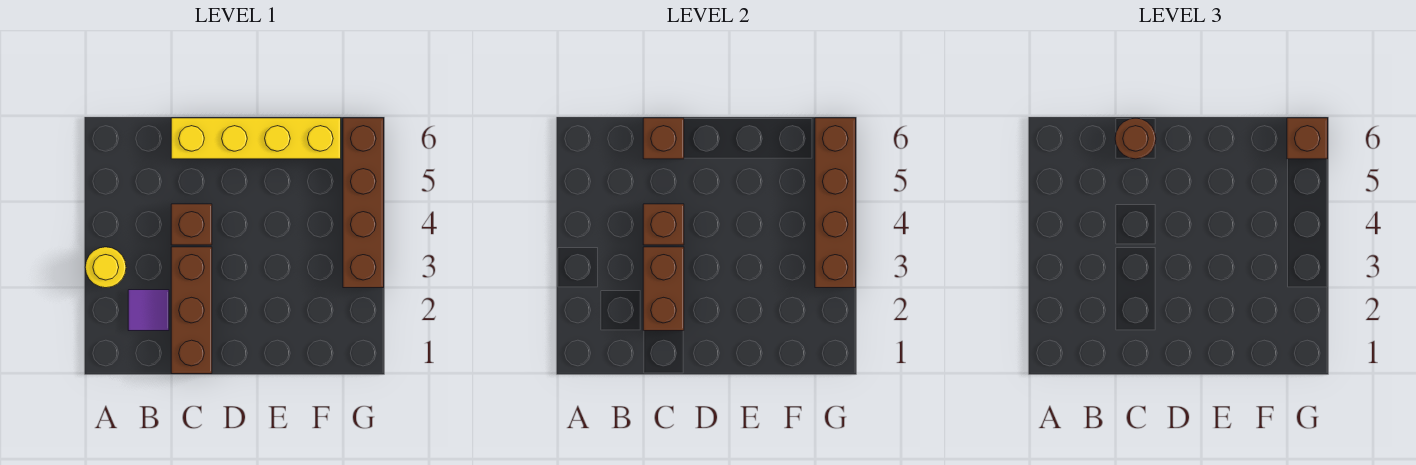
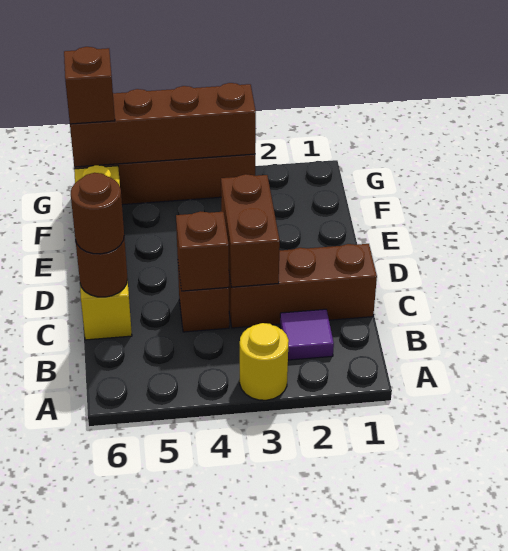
brown 1x2 brick [643,247,684,331] -> brown 1x2 brick turned to [221,174,280,287]
brown 1x1 brick [643,118,684,159] -> brown 1x1 round brick [76,239,127,297]

